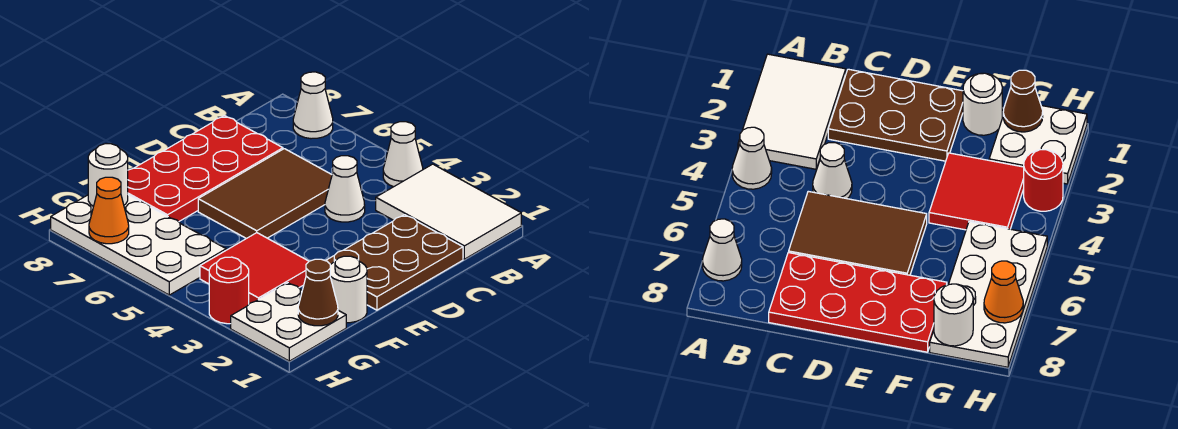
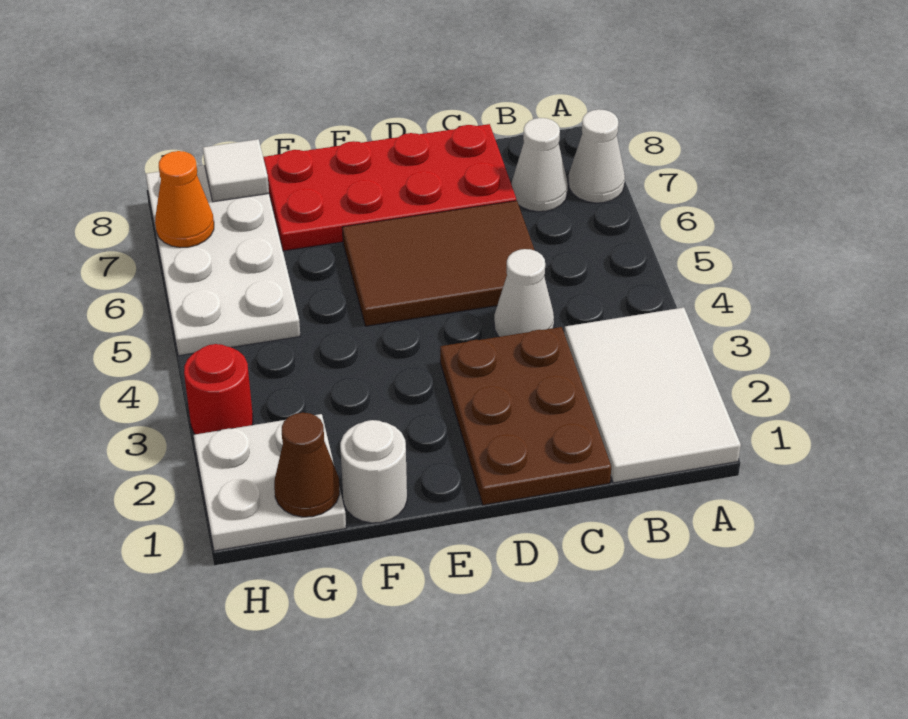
white 1x1 cone [383,122,423,187] -> white 1x1 cone moved to [512,118,568,212]
brown 2x3 plate [326,215,463,310] -> brown 2x3 plate turned to [440,327,611,505]
red 2x2 tile [200,233,309,304] -> none
white 1x1 round brick [88,144,128,206] -> white 1x1 tile [203,139,269,202]

